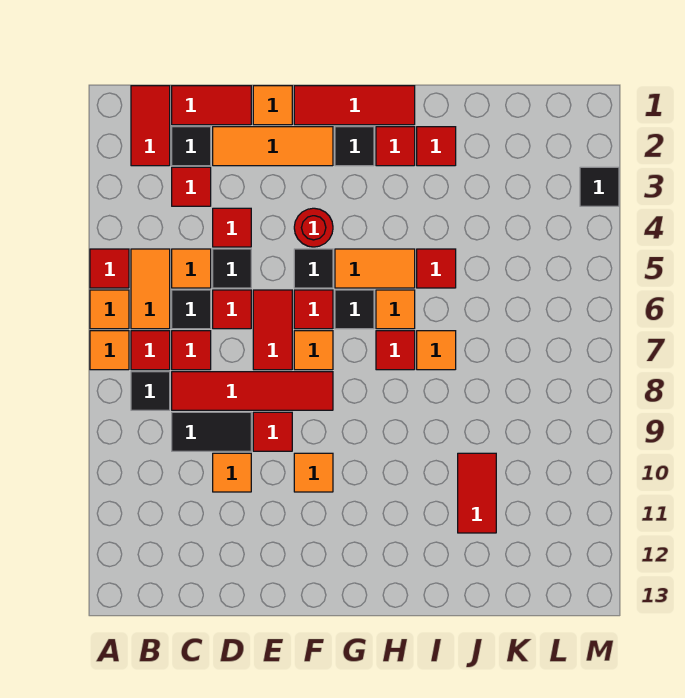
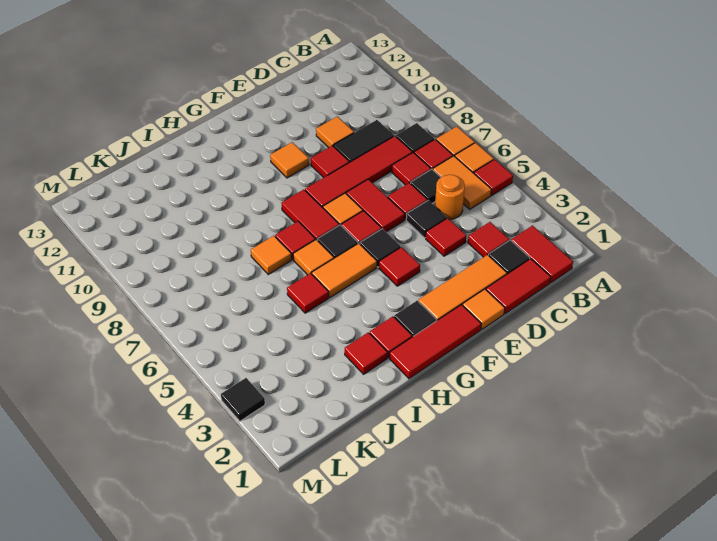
orange 1x1 tile [172,249,211,288] -> orange 1x1 round brick [435,175,465,219]
red 1x1 round brick [294,208,333,247] -> red 1x1 tile [379,247,420,286]
red 1x2 tile [458,453,496,533] -> red 1x2 tile moved to [281,190,339,241]

